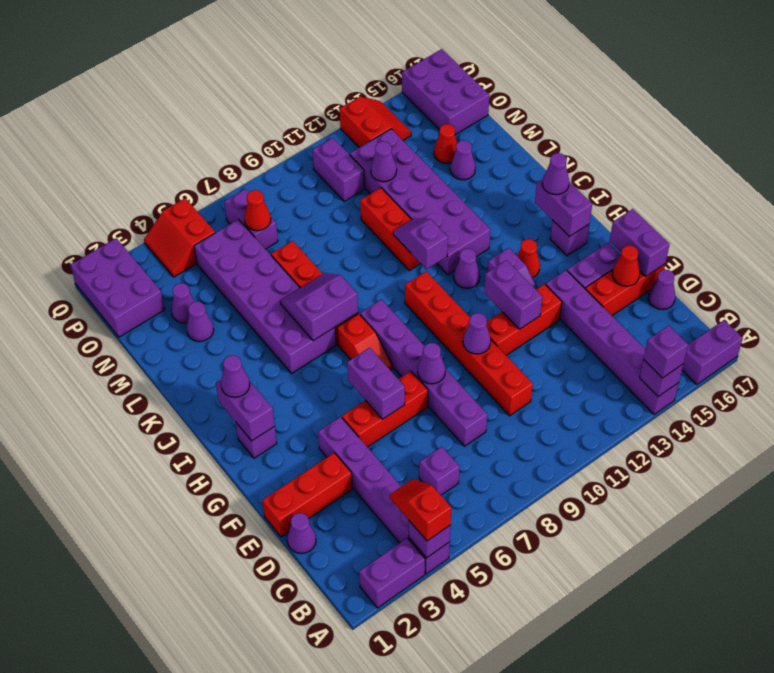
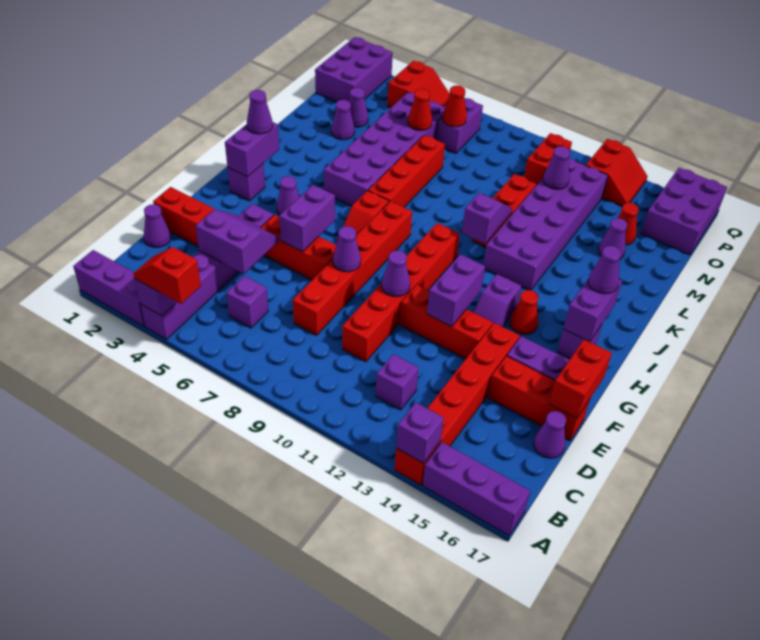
purple 1x2 brick [359,538,425,608] -> purple 1x3 brick [73,250,145,326]
red 1x2 slope [390,479,451,541] -> red 1x2 slope turned to [133,247,201,304]
purple 1x6 brick [546,270,679,414] -> red 1x6 brick [395,323,520,485]
purple 1x1 brick [644,326,688,378] -> purple 1x1 brick moved to [376,354,419,410]
purple 1x2 brick [682,320,743,385] -> purple 1x3 brick [423,442,530,535]
purple 1x6 brick [360,300,487,446] -> red 1x6 brick [293,201,412,335]
red 1x1 cone [612,245,640,286] -> red 1x1 cone moved to [408,89,432,130]
purple 1x2 brick [610,209,670,277] -> red 1x2 brick [549,339,612,418]
purple 1x1 cone [454,249,480,288] -> purple 1x1 cone moved to [277,176,299,215]
purple 2x2 slope [280,273,358,341] -> purple 2x2 slope moved to [196,209,279,274]
purple 1x2 brick [312,138,364,201] -> red 1x2 brick [524,133,572,186]
red 2x2 slope [144,198,215,277] -> red 2x2 slope turned to [387,61,450,108]

